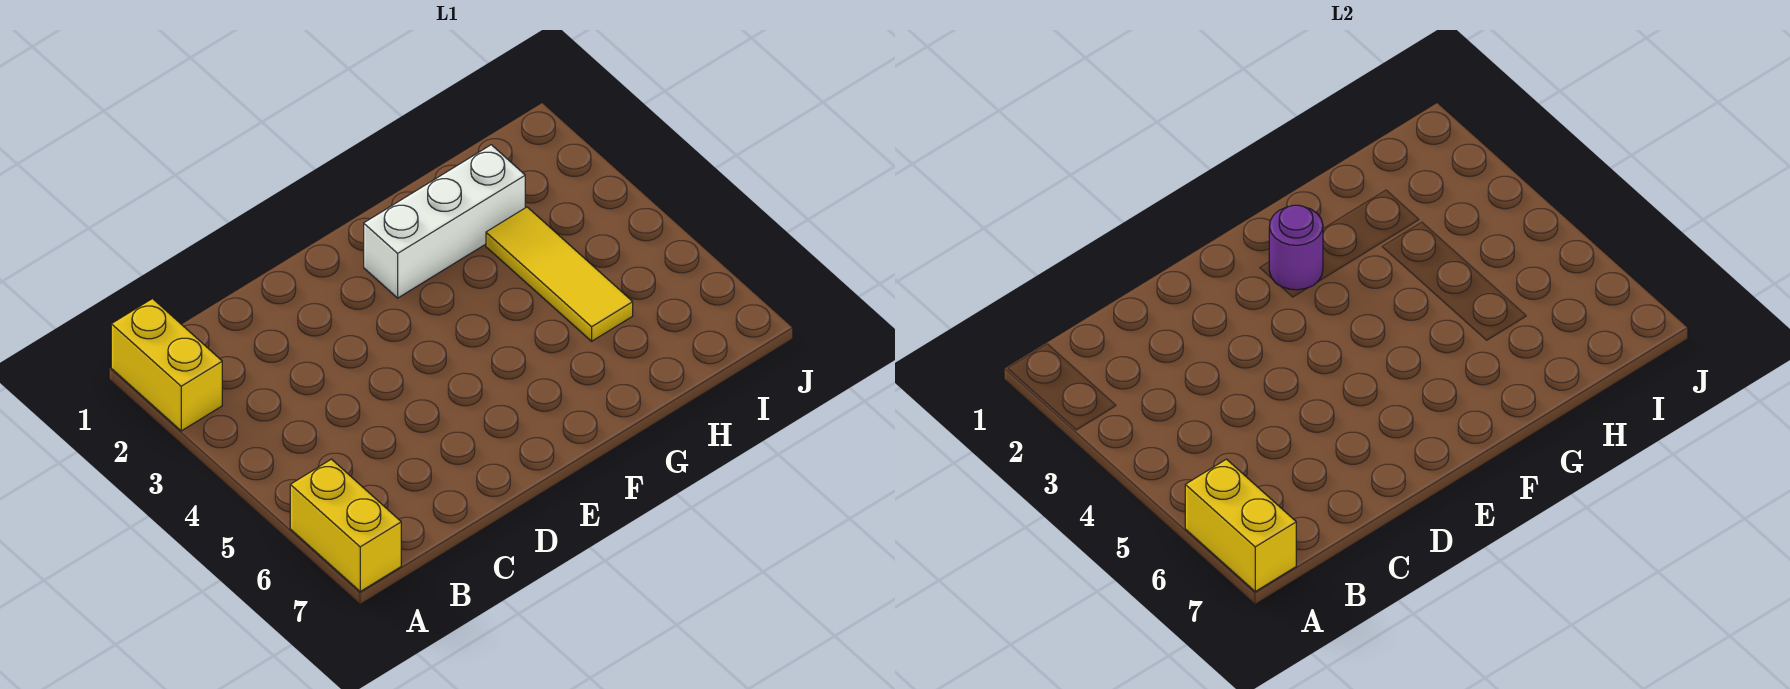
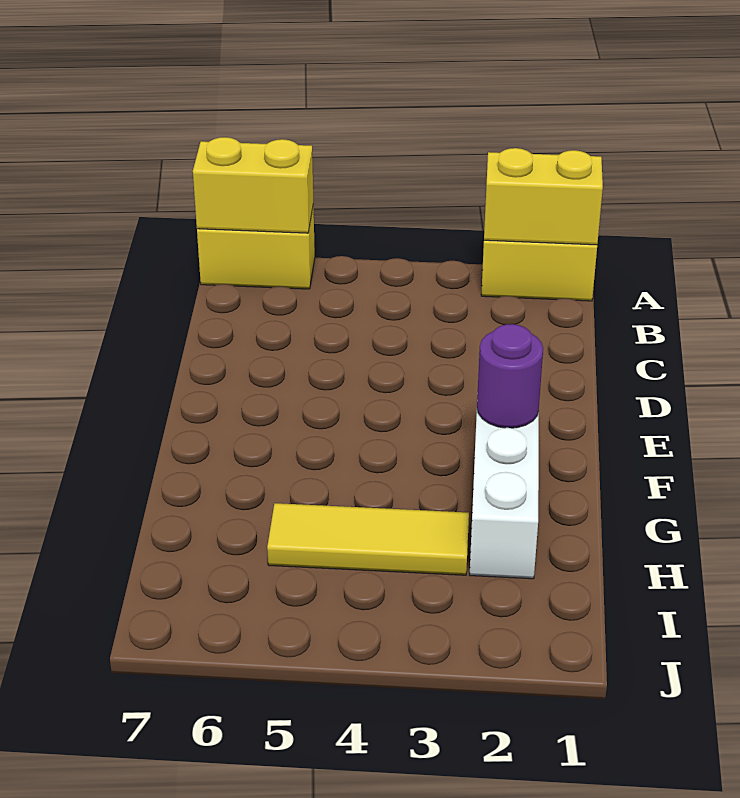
none -> yellow 1x2 brick [484,148,603,245]

